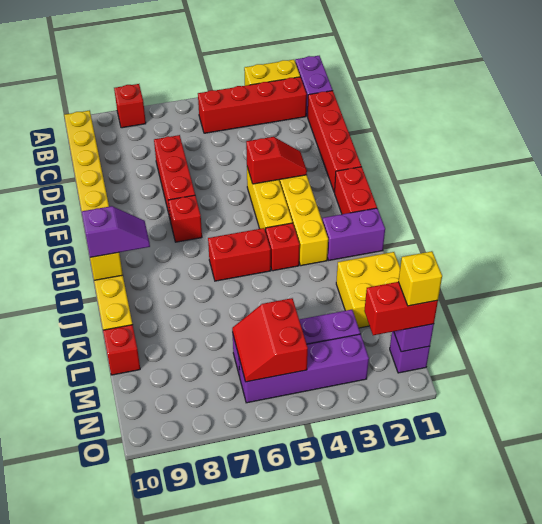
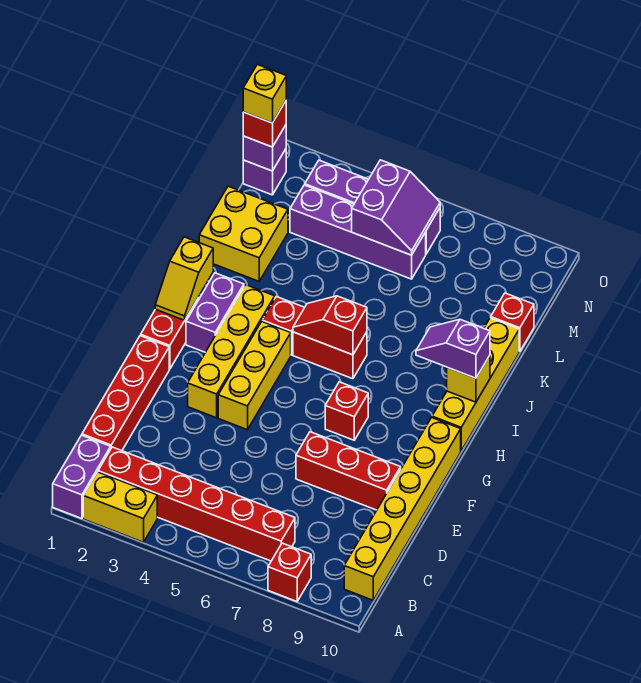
red 1x4 brick [198,77,307,133] -> red 1x6 brick [98,447,295,561]
red 1x3 brick [154,135,195,218] -> red 1x3 brick turned to [296,432,401,510]
red 1x2 slope [246,137,307,184] -> red 1x2 slope moved to [293,296,367,355]
none -> yellow 1x2 slope [155,237,213,320]
purple 1x2 brick [322,208,385,260] -> purple 1x2 brick turned to [186,273,244,352]
red 2x2 slope [232,298,308,382] -> purple 2x2 slope [352,160,440,255]
red 1x2 brick [364,282,438,335] -> red 1x1 brick [243,101,286,147]

